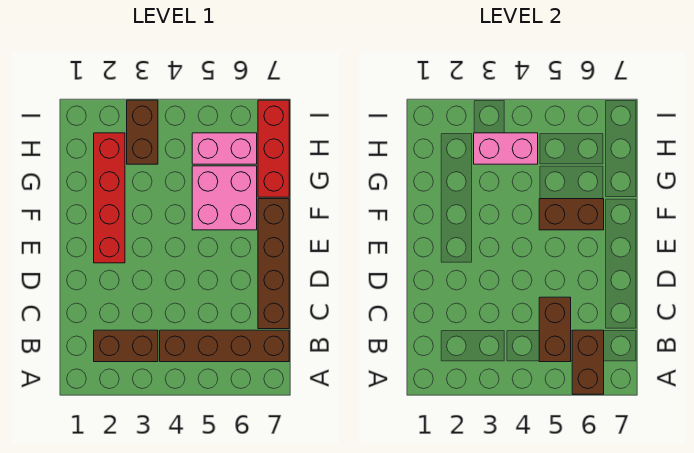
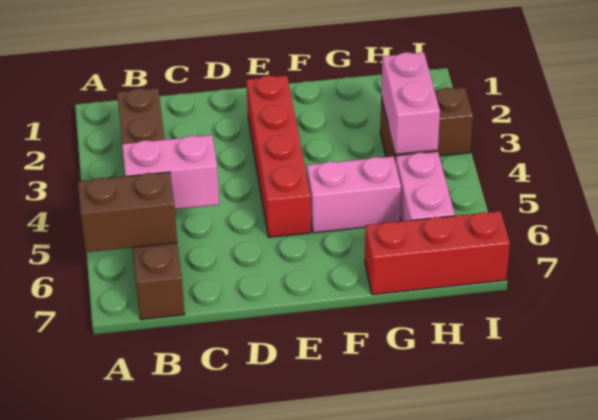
brown 1x2 brick [539,297,571,362] -> pink 1x2 brick [122,135,219,209]
brown 1x4 brick [258,199,289,329] -> none
red 1x4 brick [94,133,125,263] -> red 1x4 brick turned to [247,76,311,237]
pink 2x2 brick [192,166,257,230] -> pink 1x2 brick [307,156,401,233]
brown 1x2 brick [539,199,604,230] -> none

